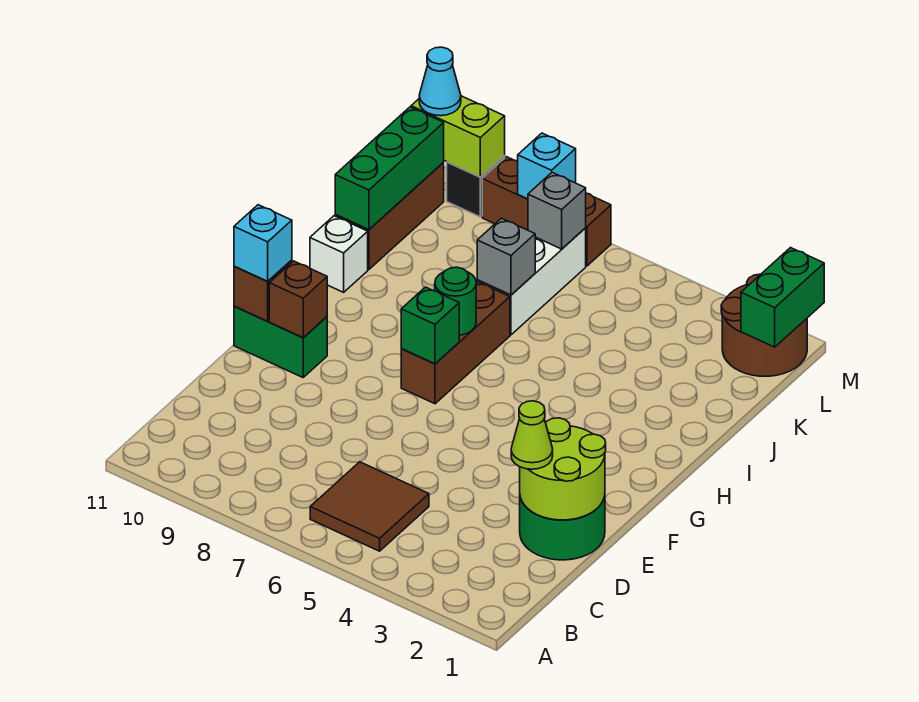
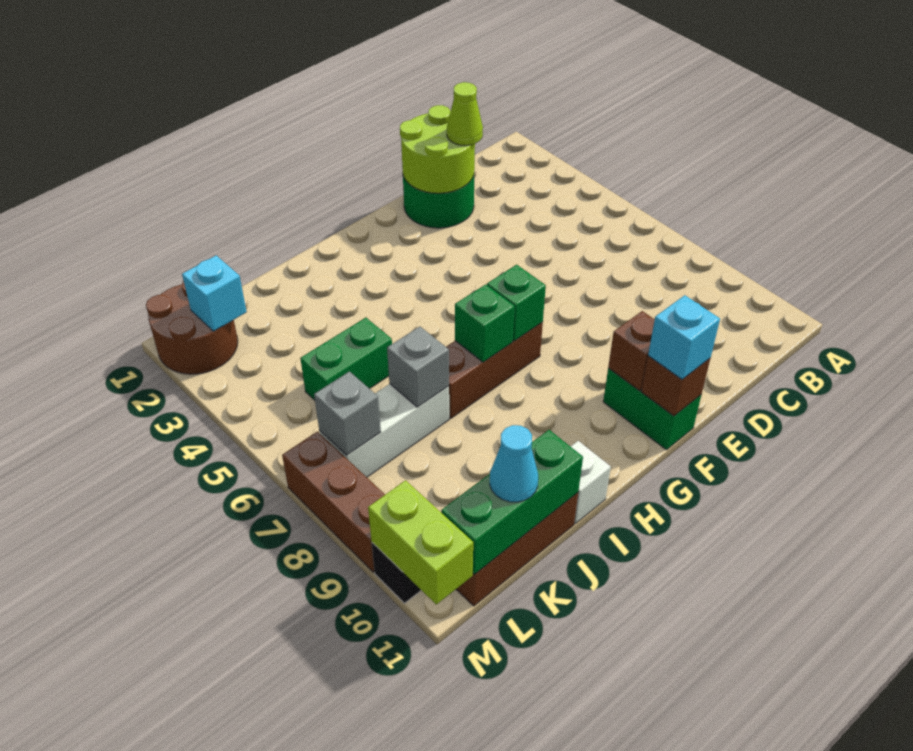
brown 2x2 tile [310,462,429,551] -> none
green 1x1 round brick [435,267,476,335] -> green 1x1 brick [455,285,515,362]
green 1x2 brick [741,248,824,347] -> green 1x2 brick moved to [300,318,392,400]
cyan 1x1 brick [518,133,576,199] -> cyan 1x1 brick moved to [182,256,247,331]
cyan 1x1 cone [419,47,461,116] -> cyan 1x1 cone moved to [490,425,538,502]

